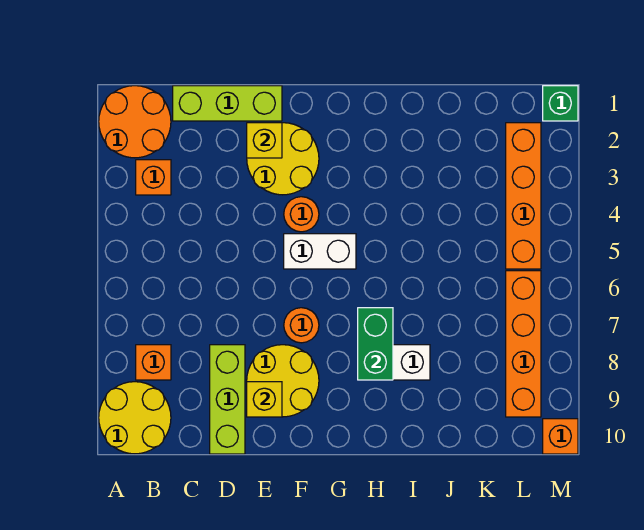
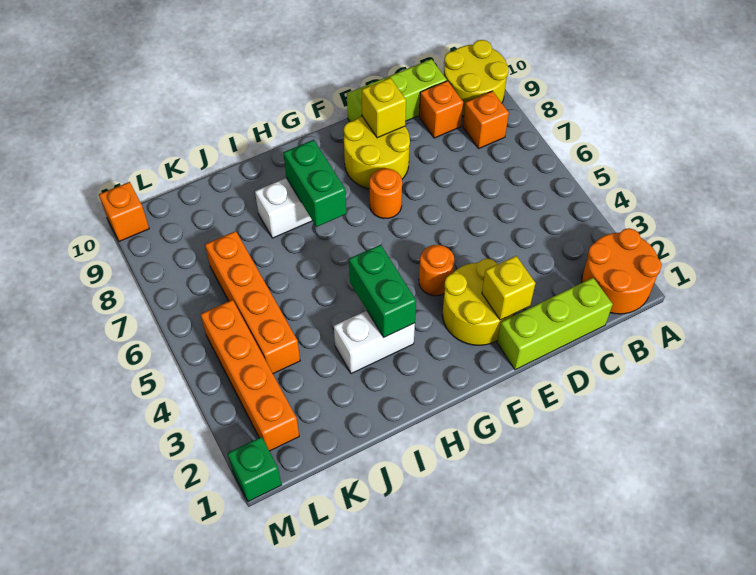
orange 1x1 brick [136,160,171,195] -> orange 1x1 brick moved to [419,81,463,138]
lime 1x3 brick [210,345,245,454] -> lime 1x3 brick turned to [347,59,447,122]
white 1x2 brick [284,234,356,269] -> white 1x2 brick moved to [334,310,415,374]
none -> green 1x2 brick [349,245,416,337]
orange 1x4 brick [506,271,541,417] -> orange 1x4 brick moved to [205,231,300,373]

